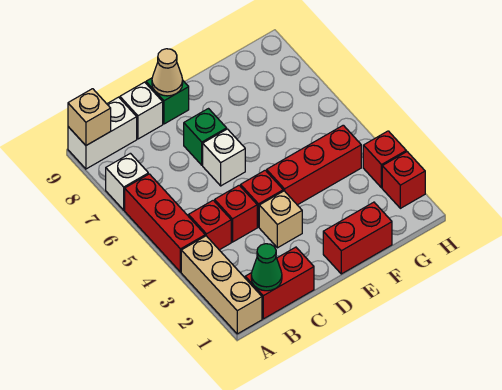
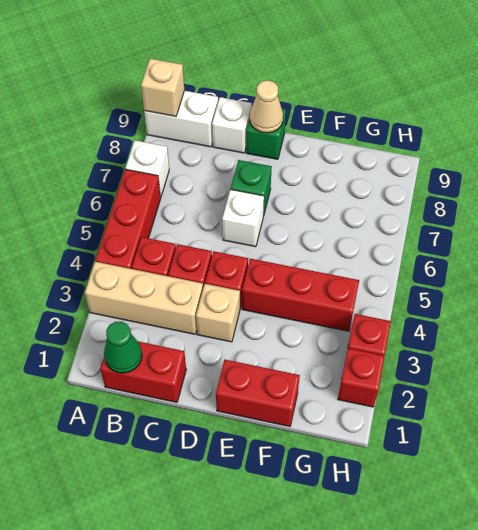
tan 1x3 brick [181,236,262,334] -> tan 1x3 brick turned to [85,262,203,334]

